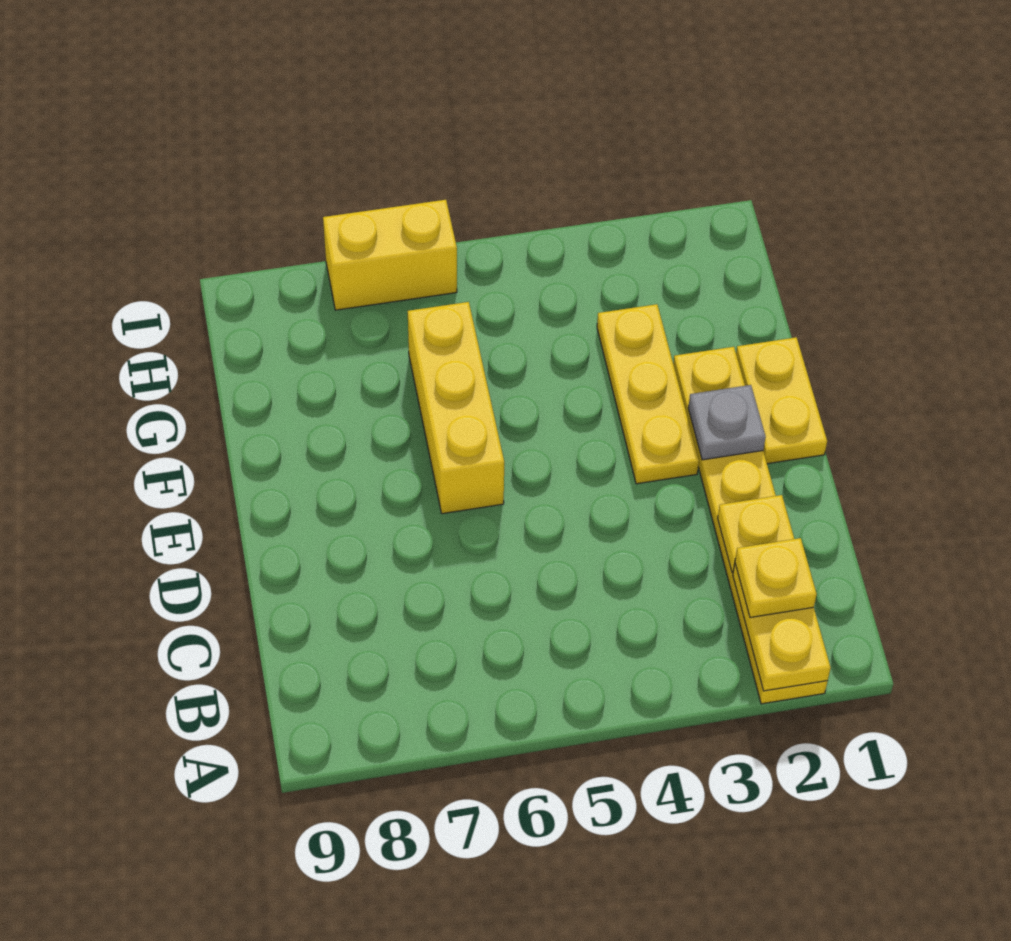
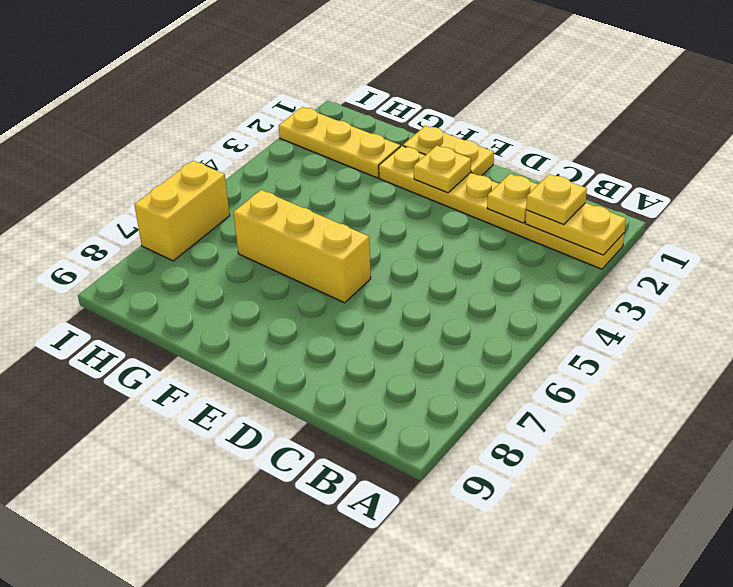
grey 1x1 plate [688,385,766,460] -> yellow 1x1 plate [414,146,471,193]
yellow 1x3 plate [597,304,699,484] -> yellow 1x3 plate moved to [279,107,400,178]

